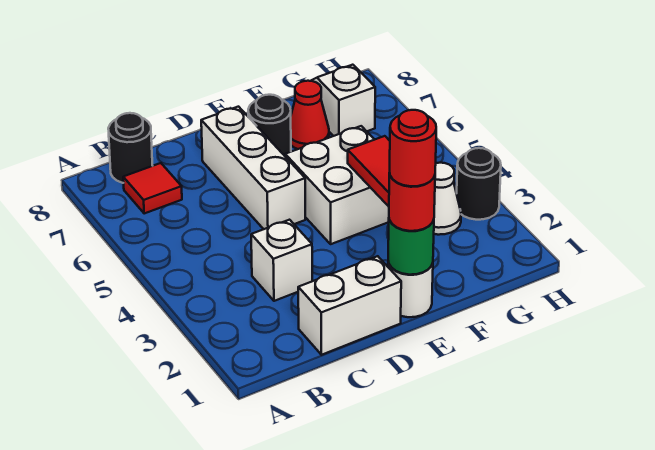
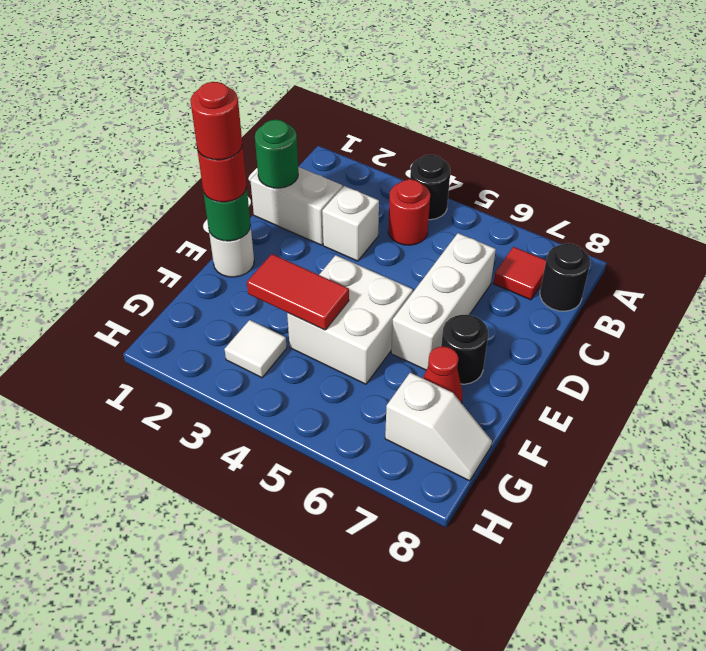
none -> red 1x1 round brick [388,179,430,245]
white 1x2 brick [298,256,401,355] -> white 1x2 brick turned to [250,167,342,245]
none -> green 1x1 round brick [255,120,298,188]
white 1x3 brick [201,107,305,229] -> white 1x3 brick turned to [391,233,496,370]
white 1x1 cone [434,163,461,235] -> white 1x1 tile [225,320,287,378]
black 1x1 round brick [457,148,501,220] -> black 1x1 round brick moved to [410,155,450,220]

